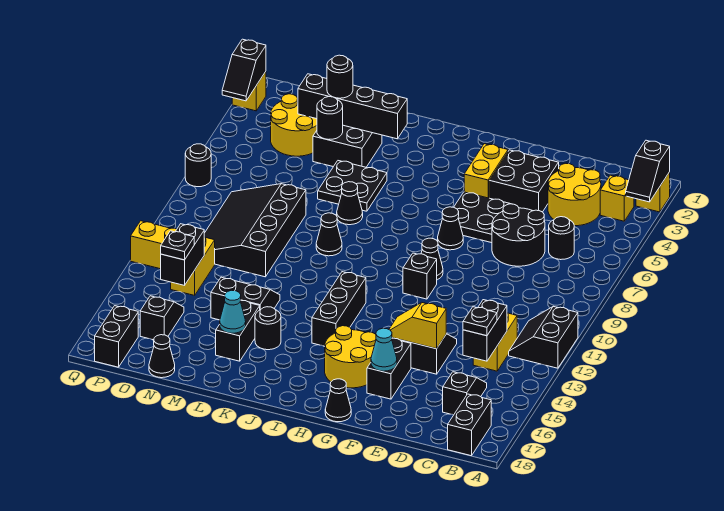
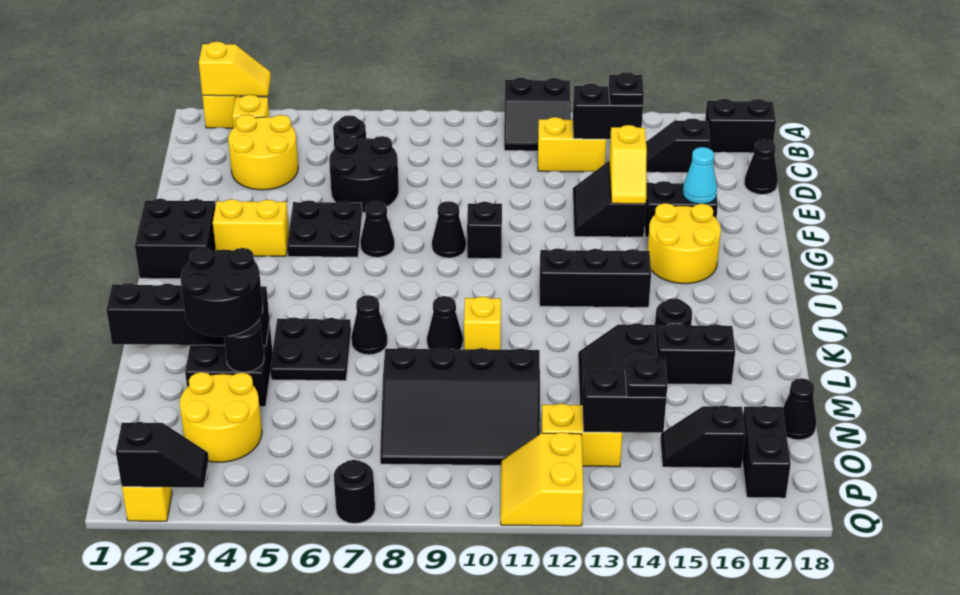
black 1x2 slope [626,140,670,202] -> yellow 1x2 slope [199,42,271,96]
black 2x2 brick [489,150,559,212] -> black 2x2 brick moved to [135,199,216,279]
black 1x1 cone [325,379,351,422] -> black 1x1 cone moved to [744,140,778,194]
black 1x4 brick [298,74,407,139] -> black 1x4 brick turned to [106,283,270,346]
none -> yellow 1x1 brick [464,296,501,350]
cyan 1x1 cone [220,290,246,333] -> none
black 1x1 round brick [327,55,353,98] -> black 2x2 round brick [180,248,263,337]
black 1x2 brick [95,306,138,367] -> black 1x2 brick turned to [742,406,791,498]

